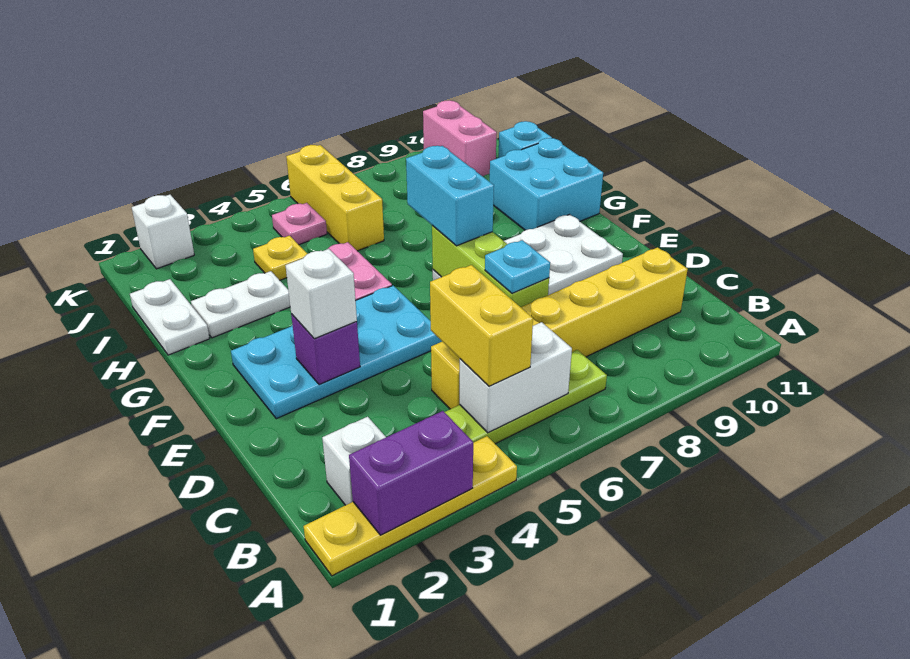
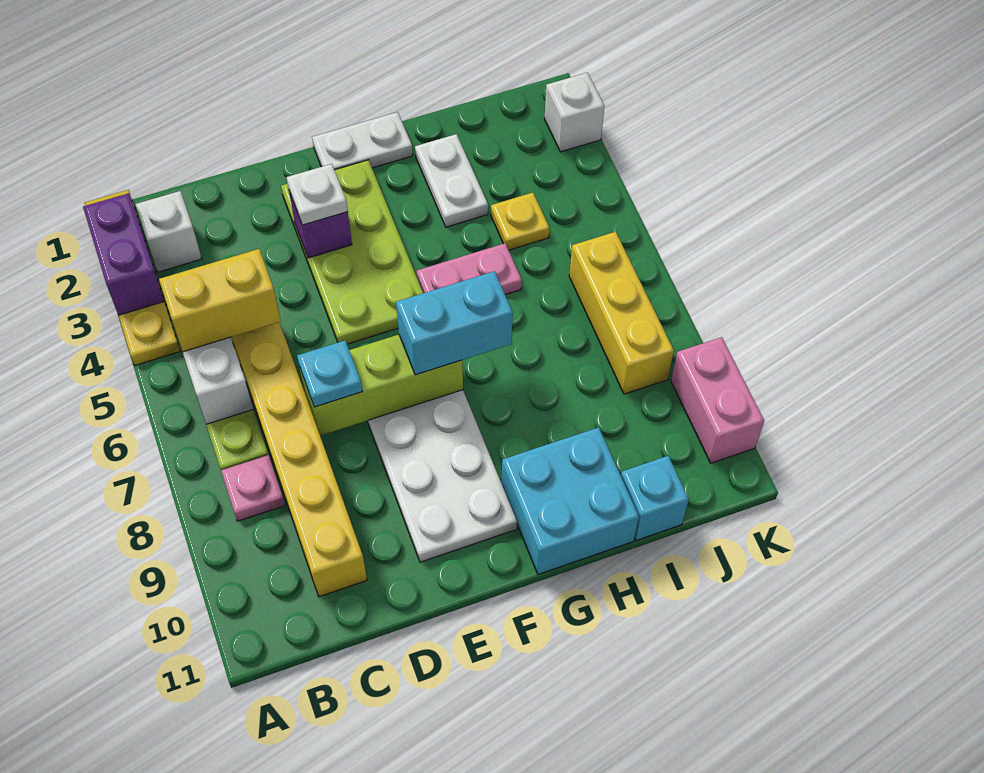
cyan 2x4 plate [231,285,442,419] -> lime 2x4 plate [281,160,423,344]
white 1x1 brick [285,249,357,339] -> white 1x1 plate [287,164,348,225]
white 1x2 plate [130,279,210,355] -> white 1x2 plate moved to [312,112,413,170]
yellow 1x3 brick [286,145,384,251] -> yellow 1x3 brick turned to [569,232,674,394]
pink 1x1 plate [272,203,327,245] -> pink 1x1 plate moved to [221,455,285,521]
pink 1x2 brick [423,100,497,176] -> pink 1x2 brick turned to [671,337,764,463]

